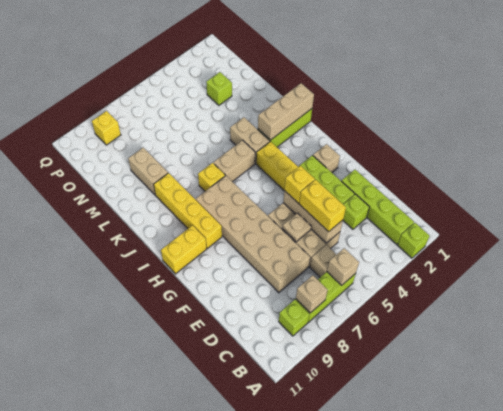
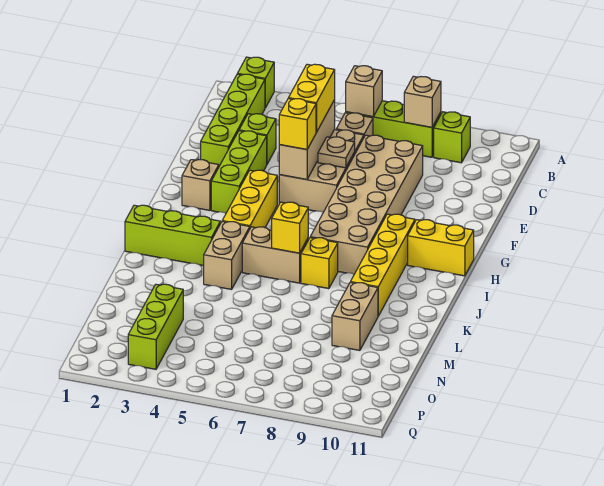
tan 1x3 brick [258,83,314,140] -> none
lime 1x1 brick [206,72,232,105] -> lime 1x3 brick [128,284,183,369]
yellow 1x1 brick [92,111,121,145] -> yellow 1x1 brick moved to [272,202,308,253]

